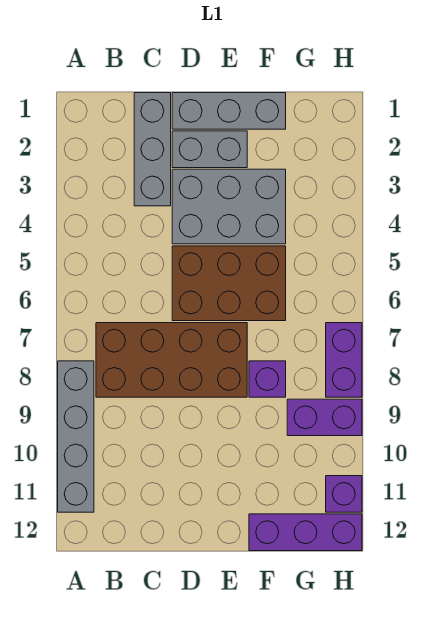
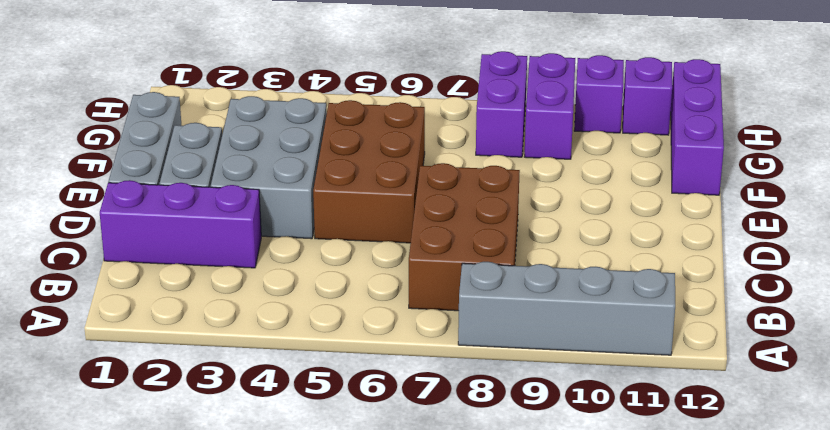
brown 2x4 brick [96,323,247,397] -> brown 2x3 brick [409,163,520,311]
grey 1x3 brick [134,93,171,206] -> purple 1x3 brick [100,180,261,268]
purple 1x1 brick [249,361,286,397] -> purple 1x1 brick moved to [574,55,624,133]
purple 1x2 brick [326,323,362,397] -> purple 1x2 brick turned to [476,51,527,157]

